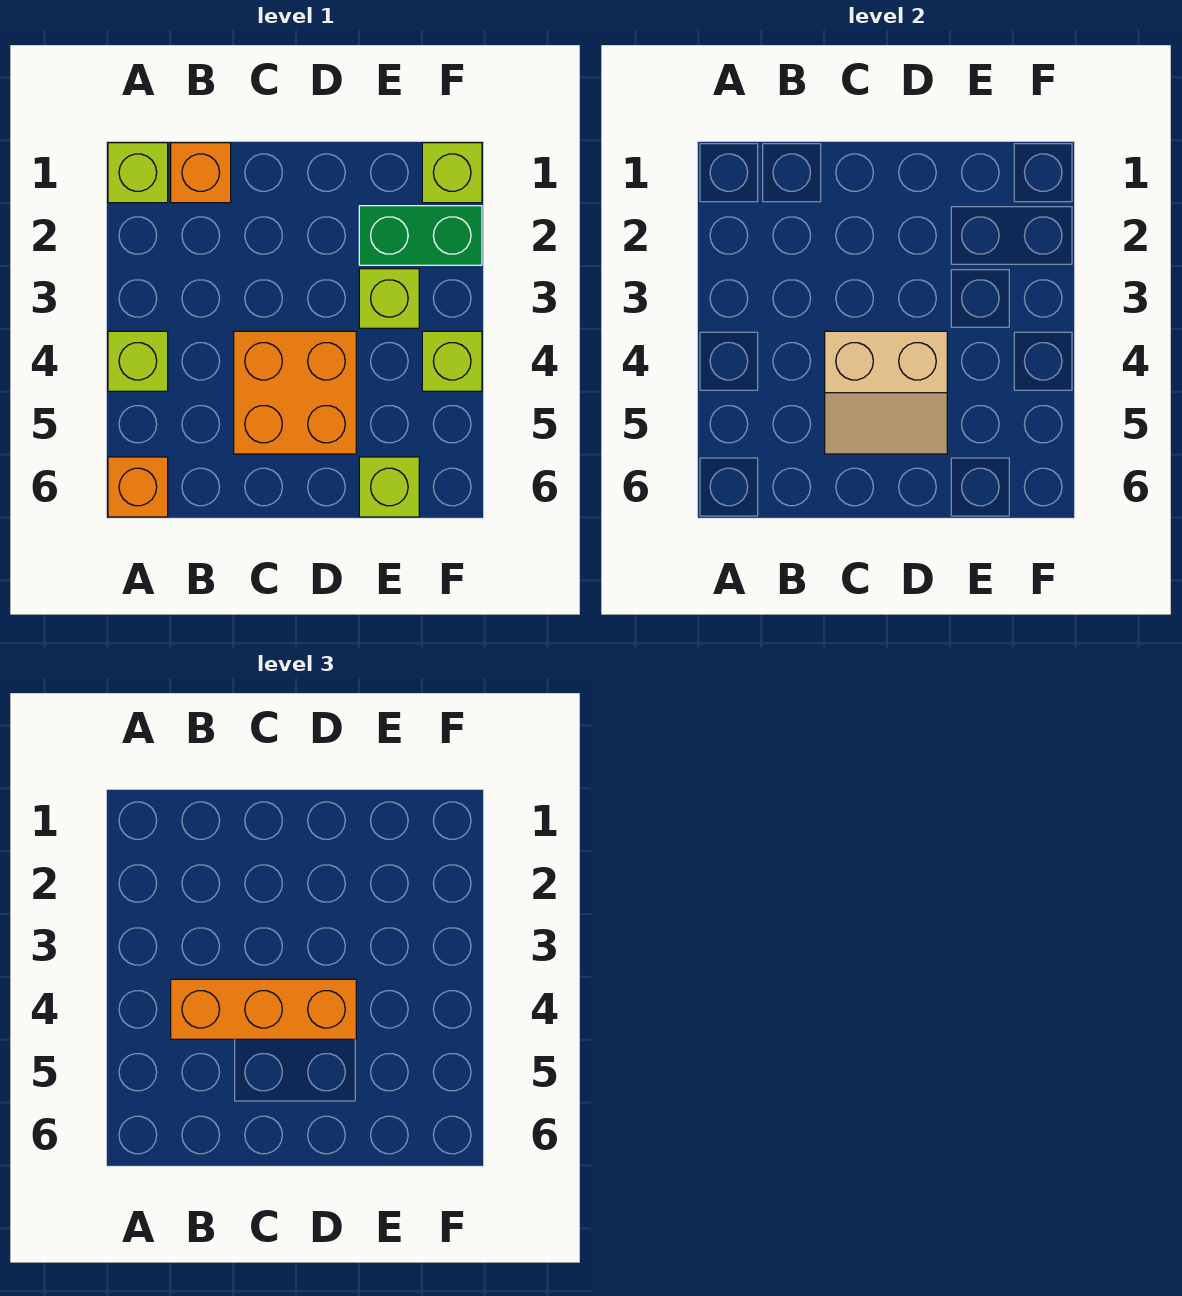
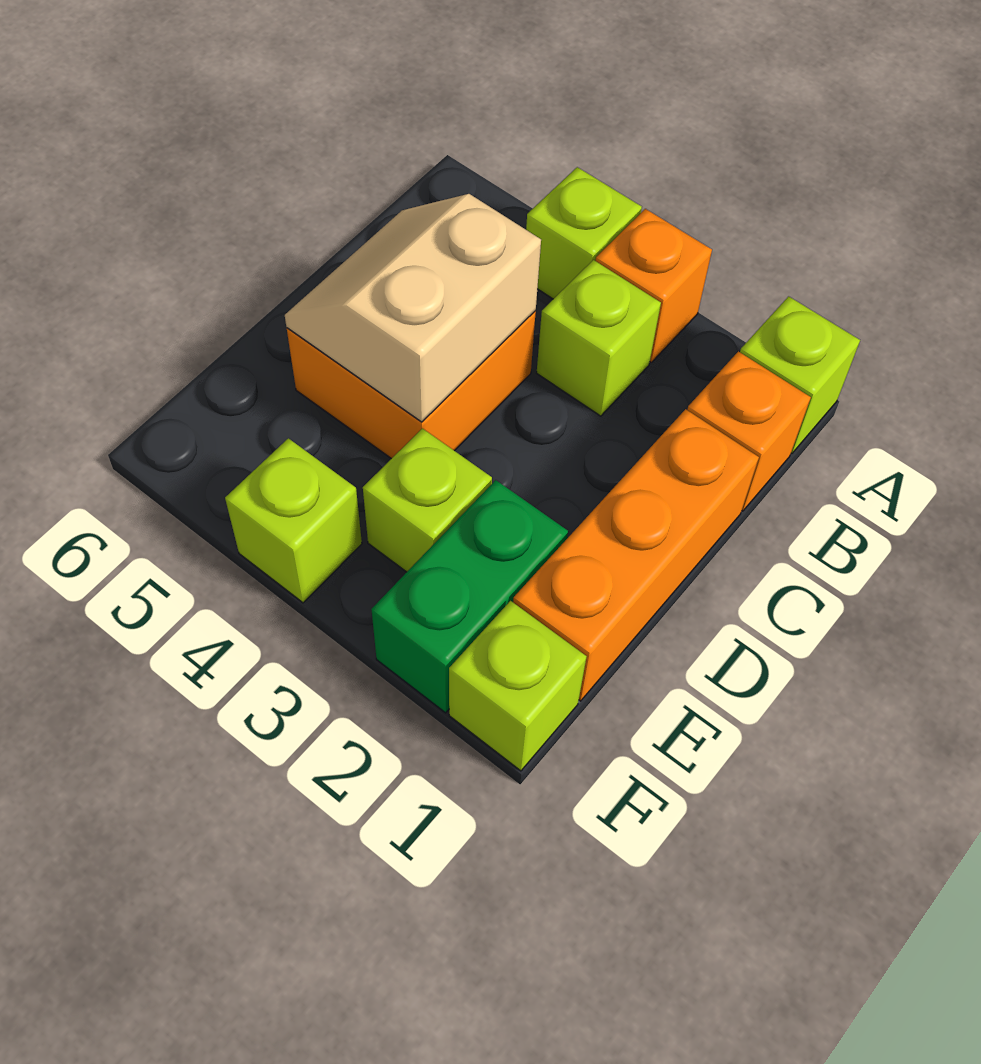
orange 1x1 brick [108,457,168,517] -> orange 1x1 brick moved to [596,209,712,362]
orange 1x3 brick [171,979,356,1039] -> orange 1x3 brick moved to [513,409,759,701]
lime 1x1 brick [359,457,419,517] -> lime 1x1 brick moved to [537,260,661,416]

